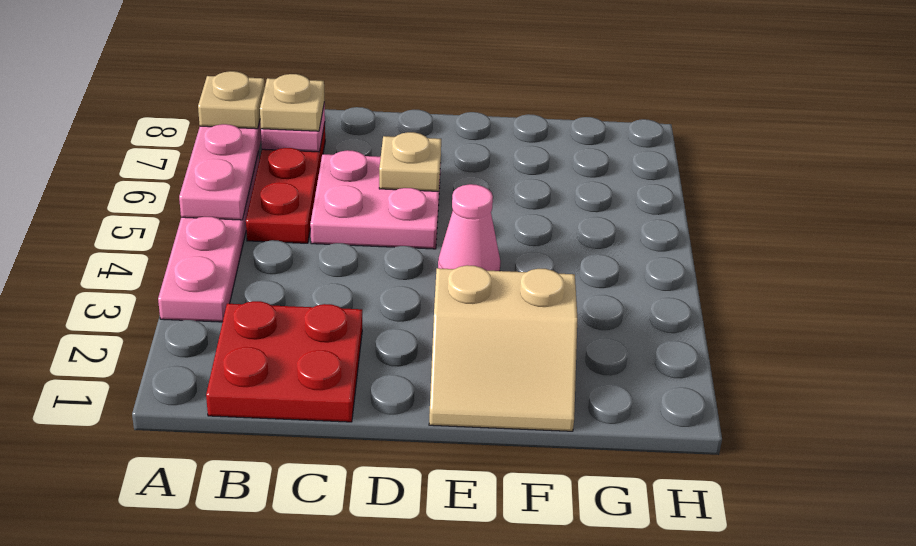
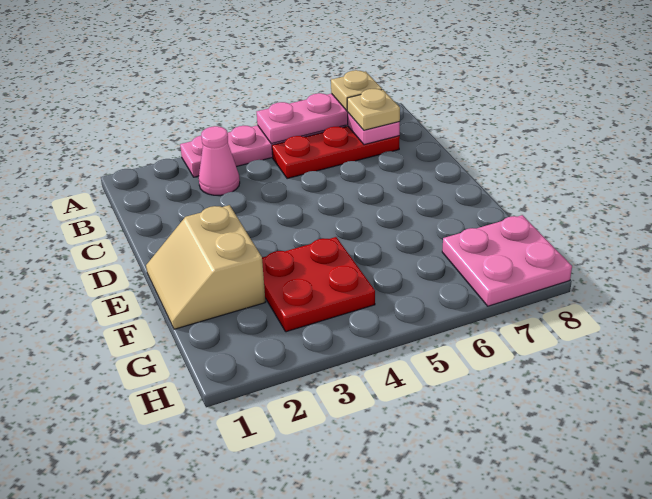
red 2x2 plate [206,301,362,422] -> red 2x2 plate moved to [262,237,375,332]
pink 2x2 plate [310,150,441,249] -> pink 2x2 plate moved to [442,215,572,306]
tan 1x1 plate [379,132,441,191] -> none
pink 1x1 cone [438,184,500,271] -> pink 1x1 cone moved to [199,126,240,195]

